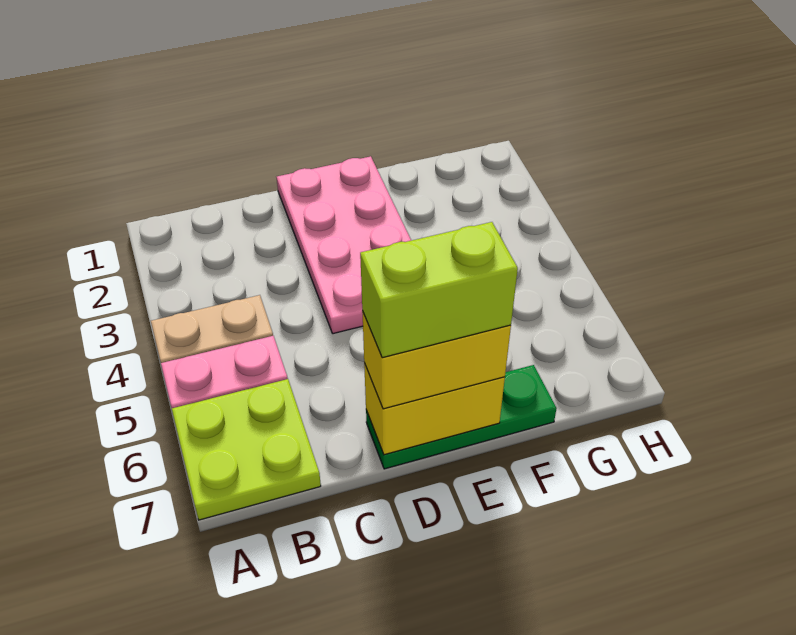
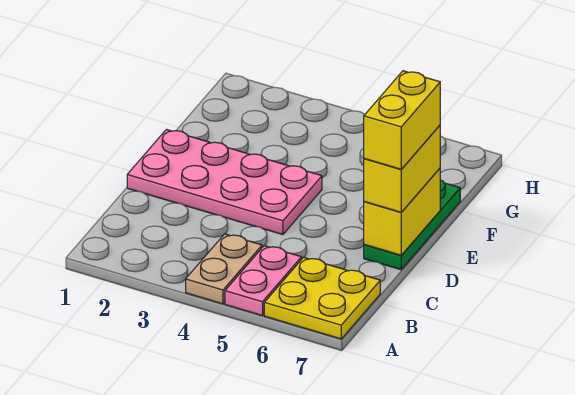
lime 2x2 plate [172,379,321,520] -> yellow 2x2 plate [264,257,380,339]
lime 1x2 brick [360,222,518,358] -> yellow 1x2 brick [364,71,440,169]

